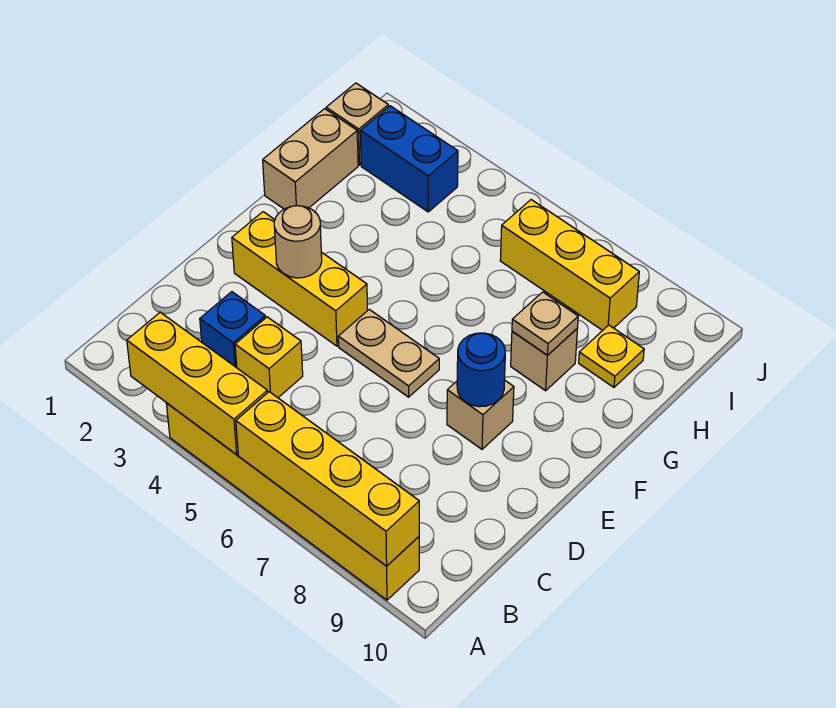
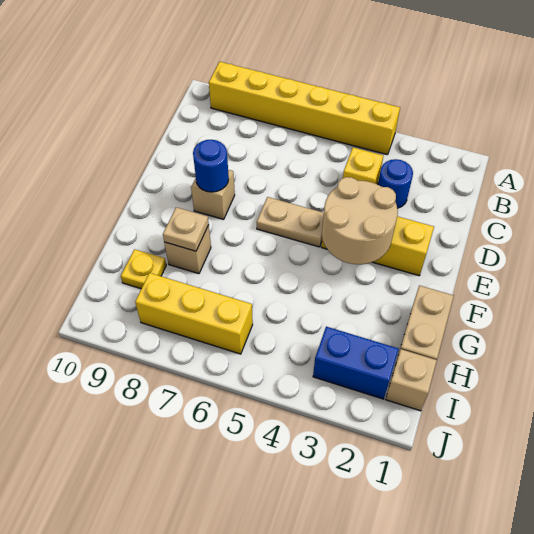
yellow 1x3 brick [127,312,268,455] -> none
yellow 1x4 brick [236,392,419,566] -> none
blue 1x1 brick [200,292,266,368] -> blue 1x1 round brick [378,159,413,208]
tan 1x1 round brick [274,206,322,278] -> tan 2x2 round brick [322,177,398,264]

